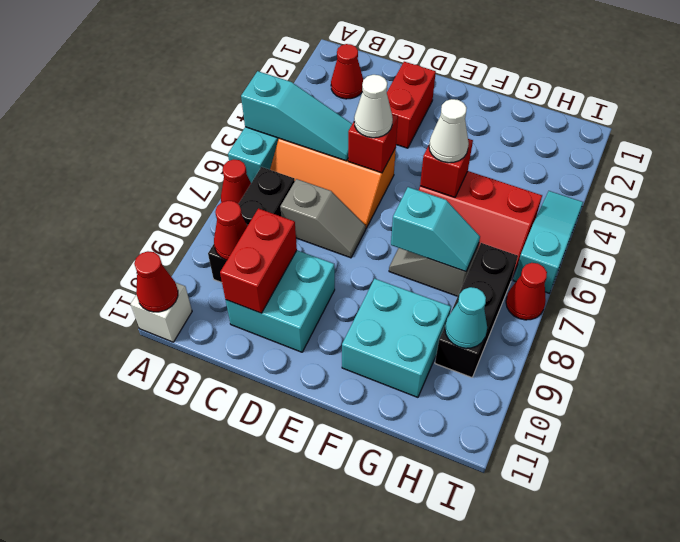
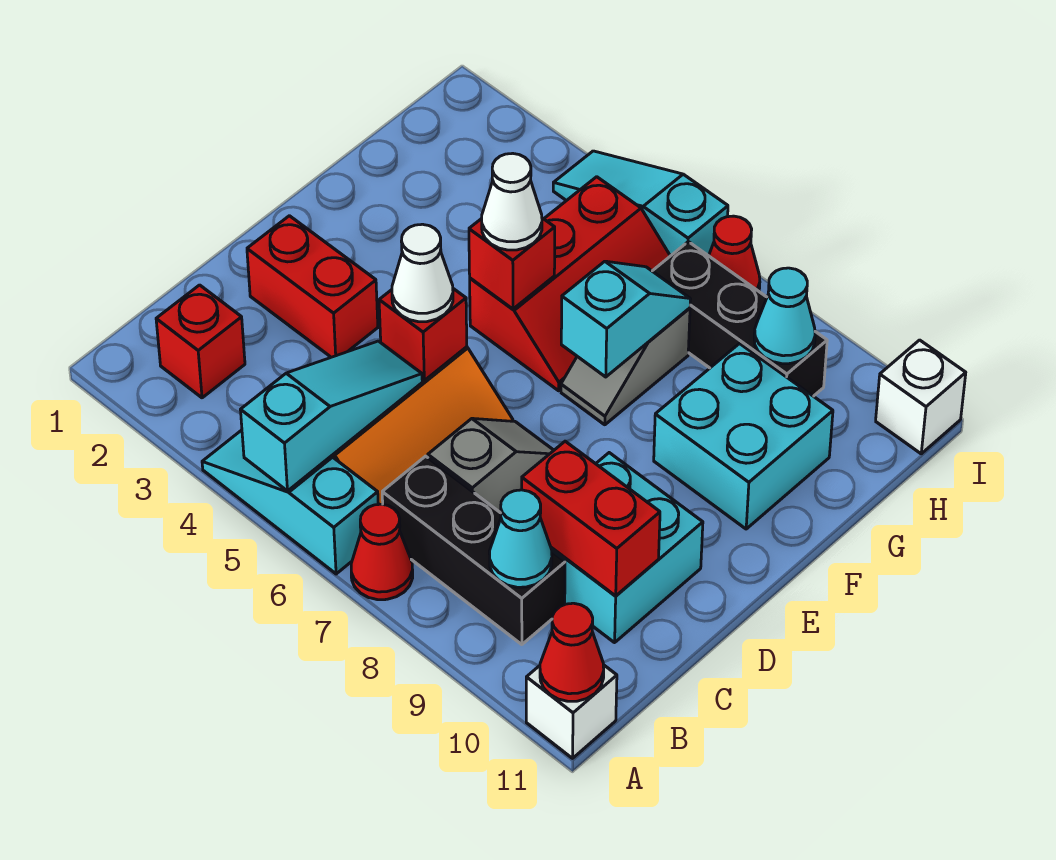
red 1x1 cone [331,44,363,99] -> red 1x1 brick [156,285,245,398]
red 1x1 cone [214,201,247,260] -> cyan 1x1 cone [489,490,552,587]
none -> white 1x1 brick [876,340,966,454]

